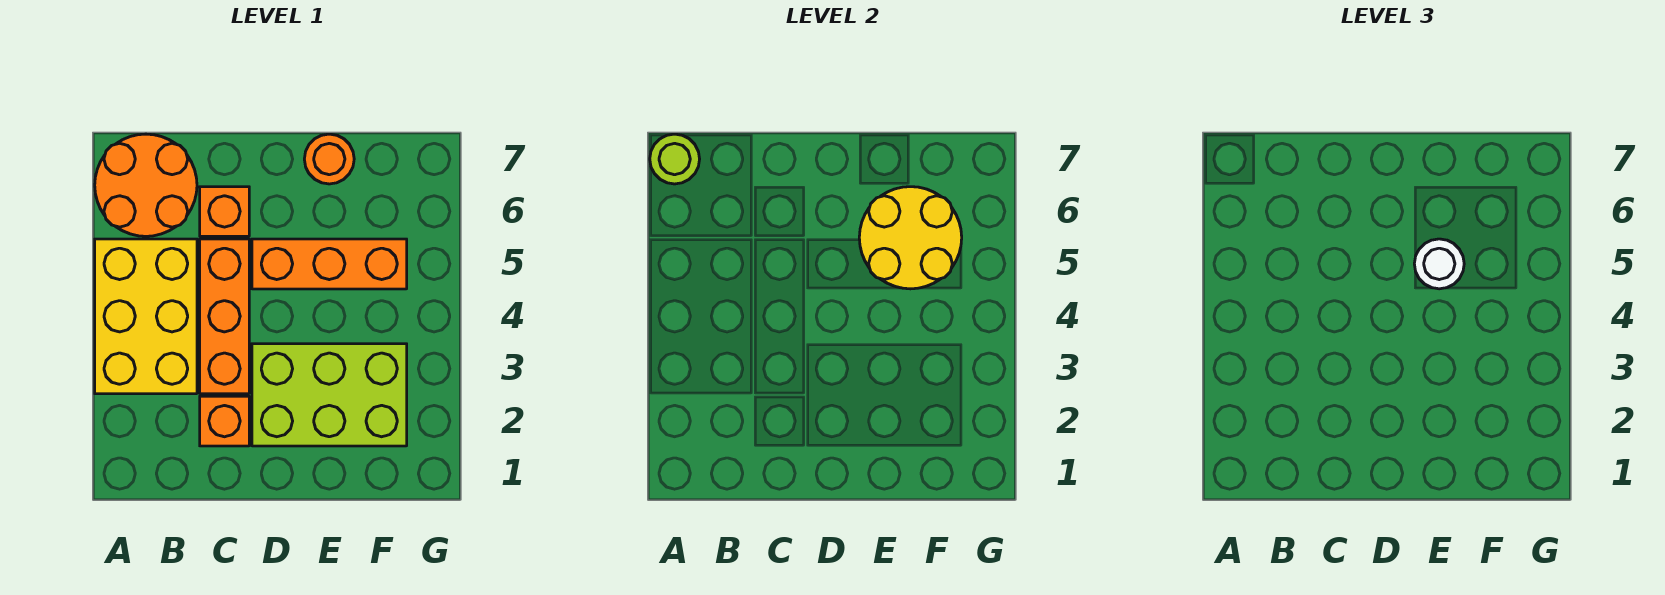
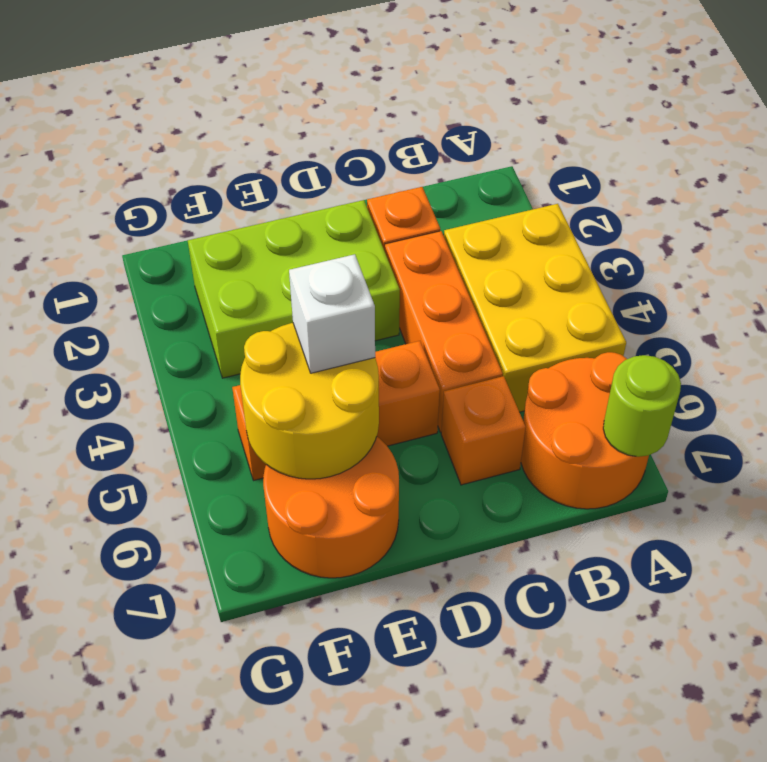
white 1x1 round brick [1414,239,1464,289] -> white 1x1 brick [289,254,375,373]
orange 1x1 round brick [304,134,354,184] -> orange 2x2 round brick [263,437,399,578]

